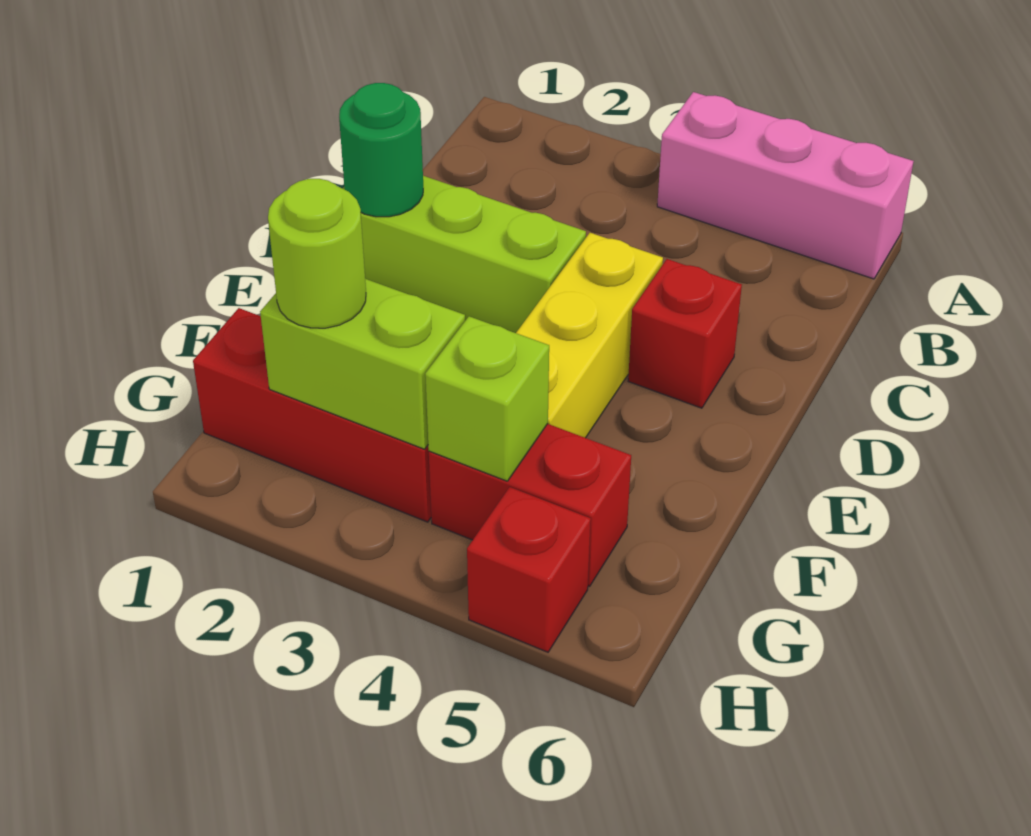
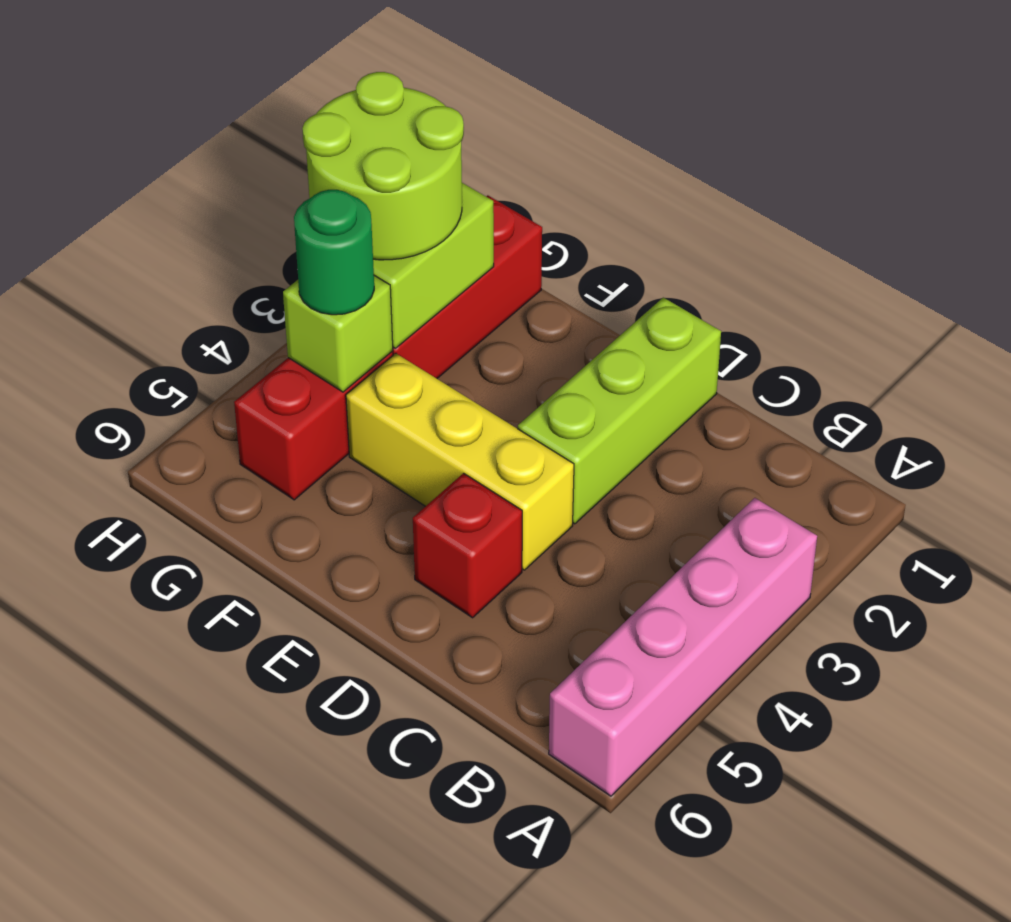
pink 1x3 brick [657,92,914,279] -> pink 1x4 brick [549,498,817,796]
green 1x1 round brick [339,83,423,217] -> green 1x1 round brick moved to [294,190,374,315]
lime 1x1 round brick [268,179,366,328] -> lime 2x2 round brick [302,72,464,260]
red 1x1 brick [467,487,591,652] -> none

